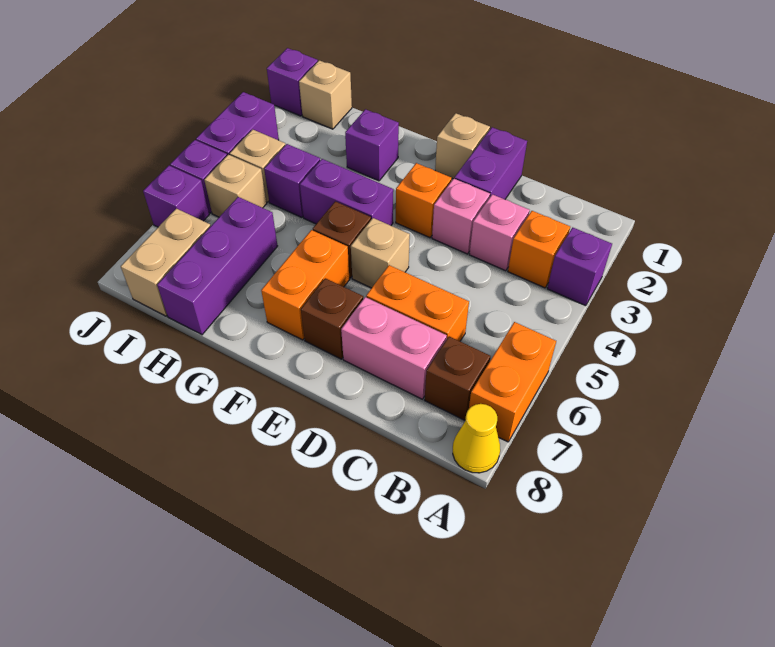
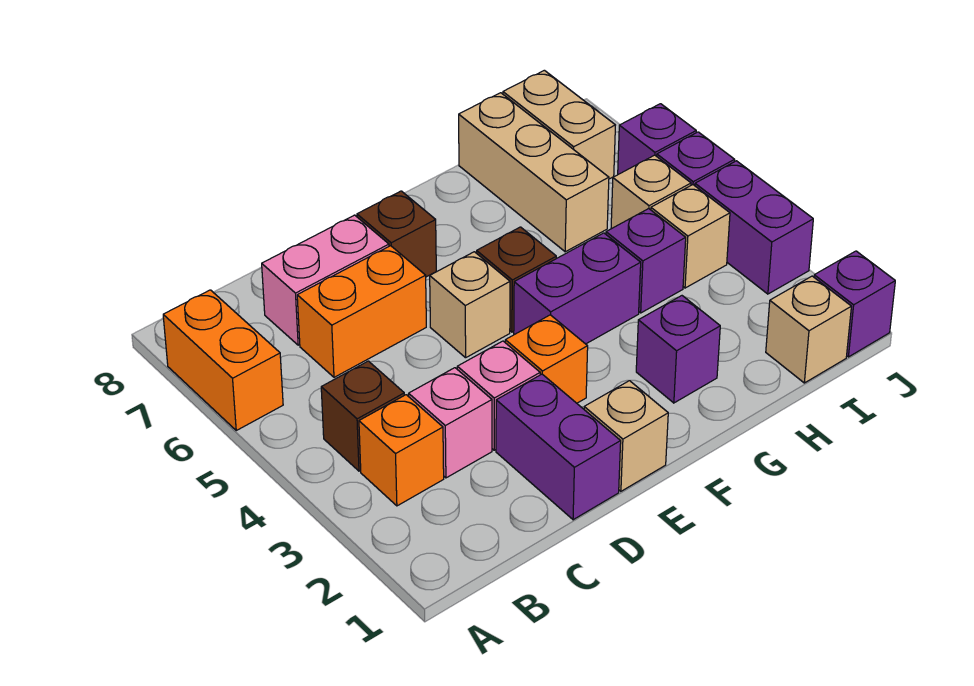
purple 1x1 brick [547,228,612,306] -> none
yellow 1x1 cone [453,404,500,473] -> none
brown 1x1 brick [425,336,490,420] -> brown 1x1 brick moved to [321,361,404,471]
orange 1x2 brick [261,230,350,340] -> none
purple 1x3 brick [157,197,277,335] -> tan 1x3 brick [459,93,609,252]

